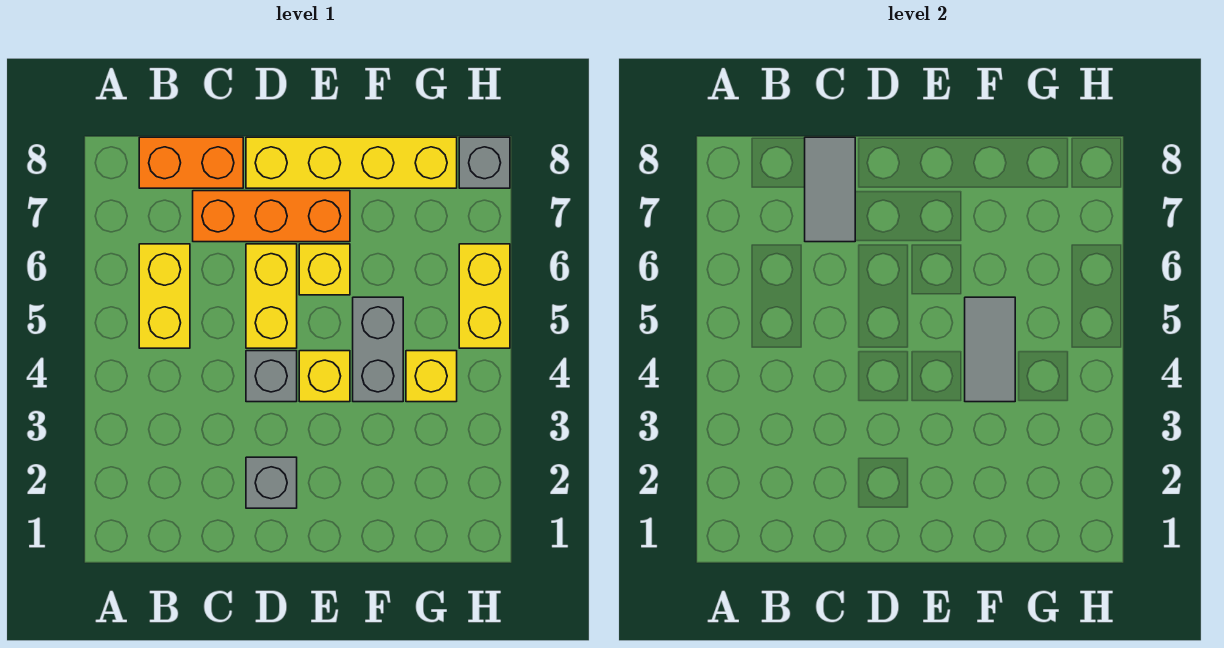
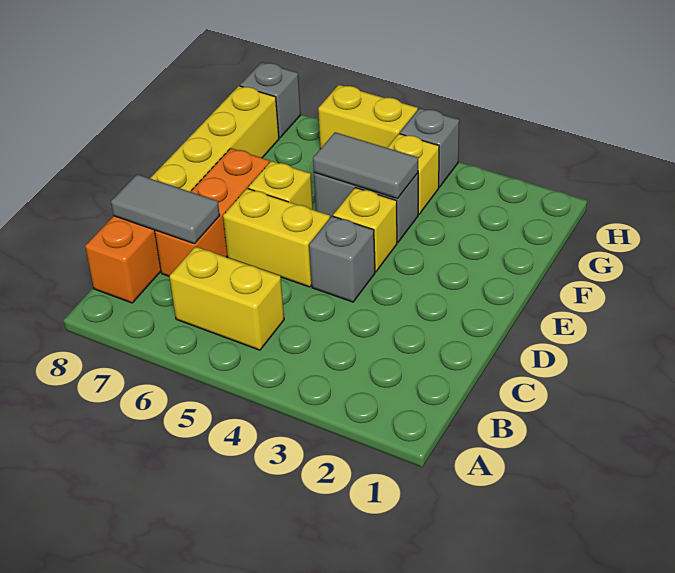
grey 1x1 brick [246,457,297,508] -> grey 1x1 brick moved to [400,108,459,187]

